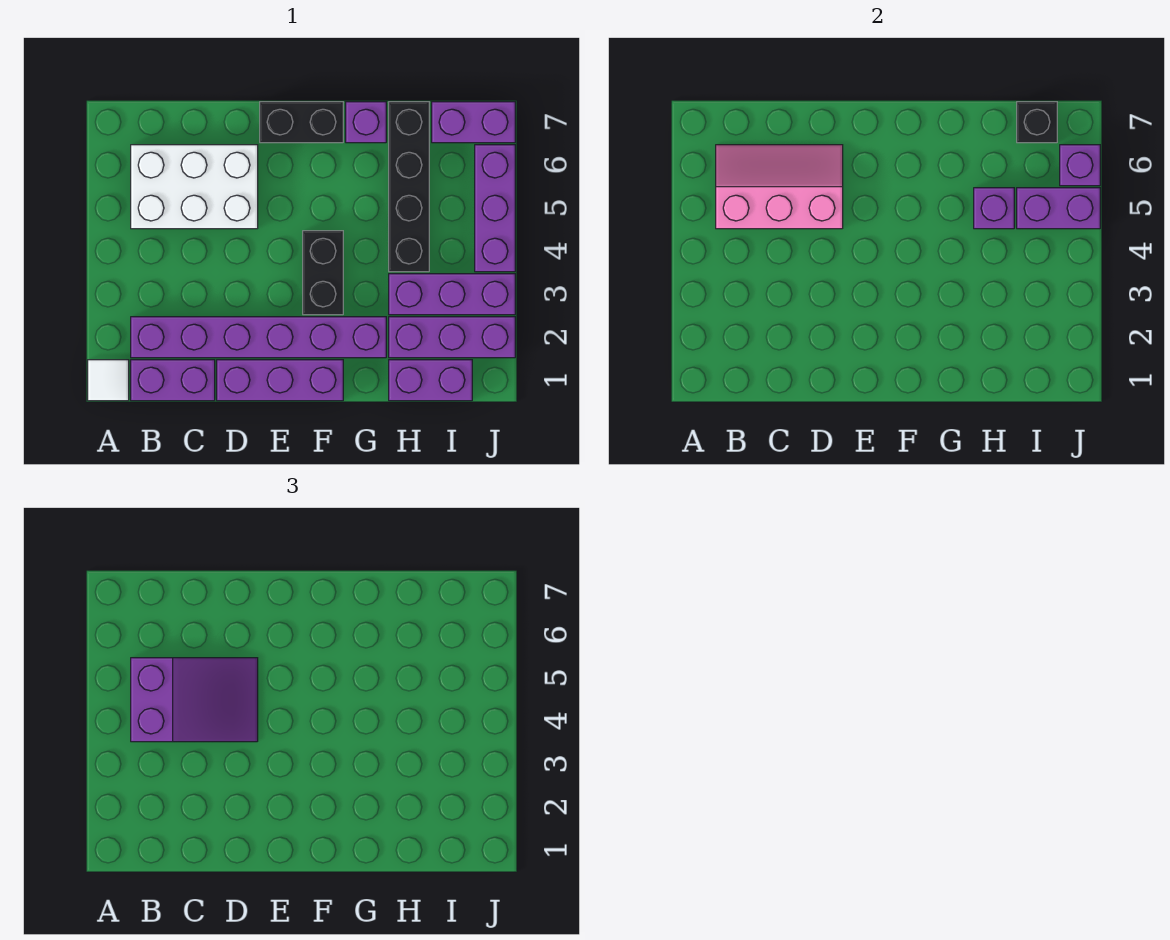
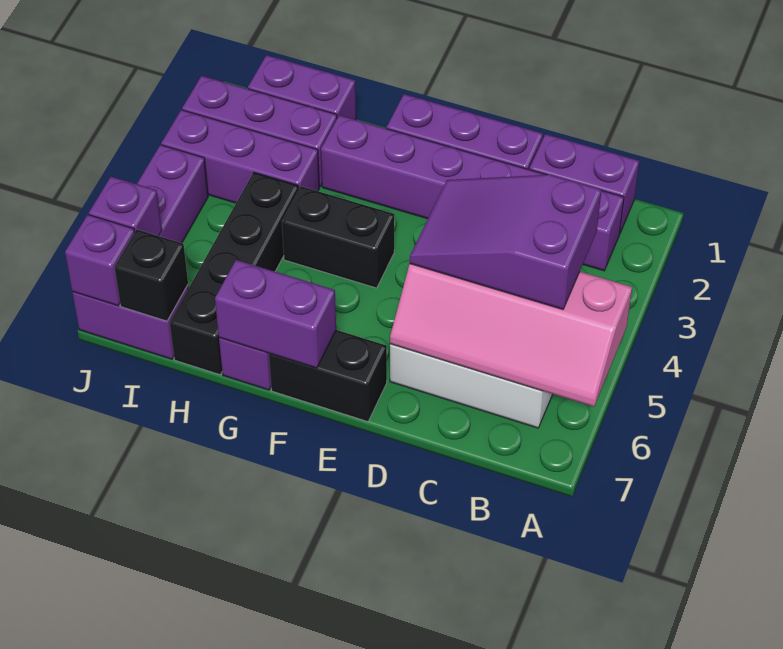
white 1x1 tile [88,360,129,401] -> none
pink 2x3 slope [716,145,843,229] -> pink 2x4 slope [390,264,632,407]
black 1x2 brick [303,231,343,315] -> black 1x2 brick turned to [282,186,394,288]
purple 1x1 brick [974,188,1014,229] -> purple 1x1 brick moved to [65,215,135,306]
purple 1x2 brick [1017,188,1100,229] -> purple 1x2 brick moved to [215,260,336,368]

